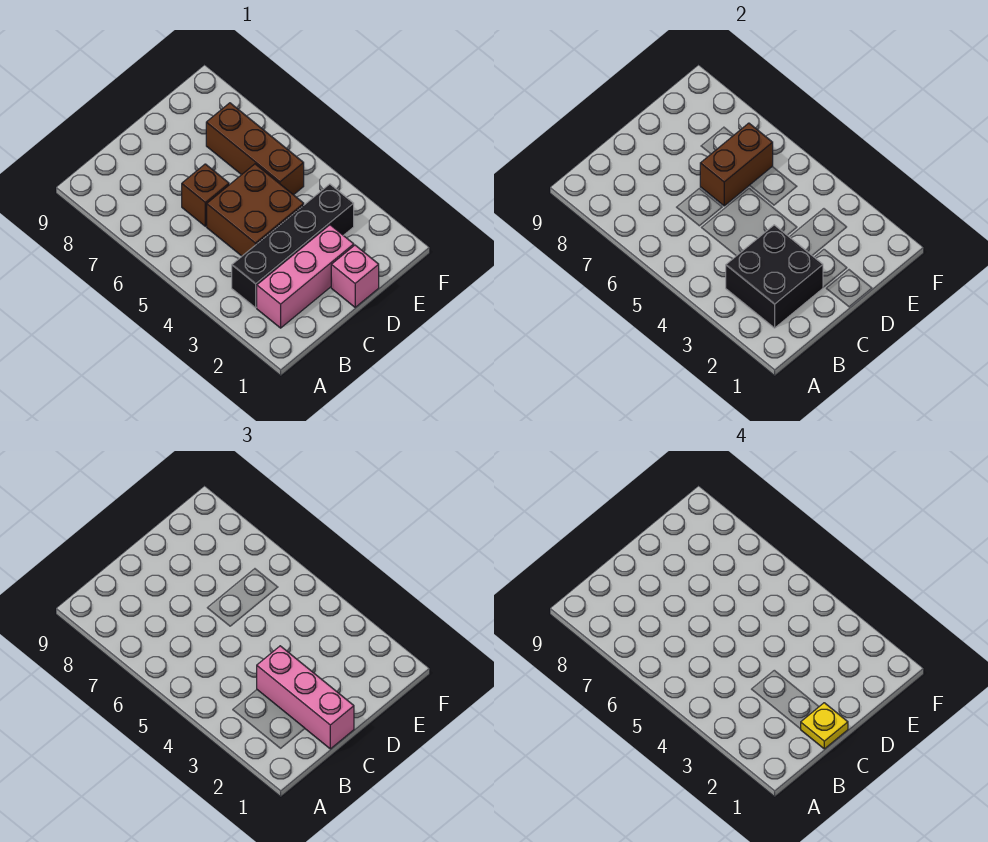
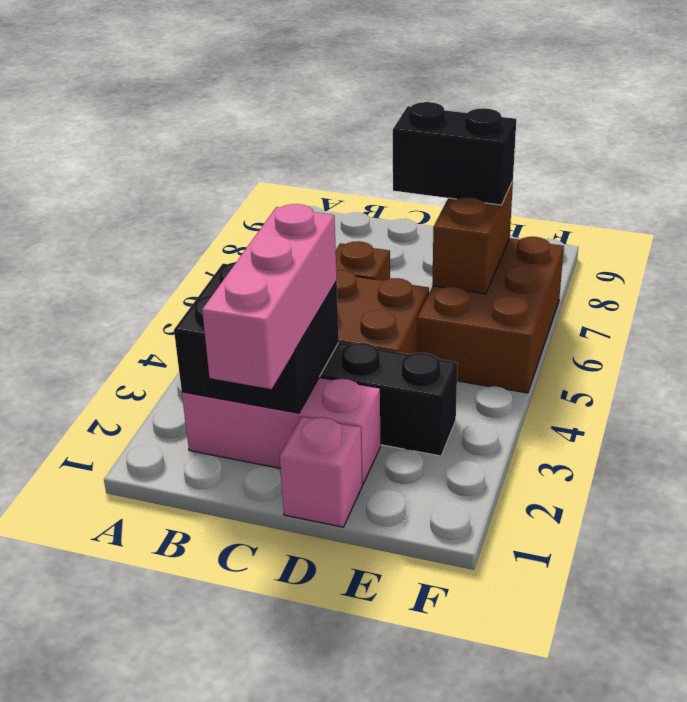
yellow 1x1 plate [801,703,848,749] -> none
brown 1x2 brick [700,123,773,206] -> brown 1x2 brick turned to [432,181,513,294]
none -> black 1x2 brick [393,102,516,205]
brown 1x3 brick [206,103,304,195] -> brown 2x3 brick [417,237,564,393]

